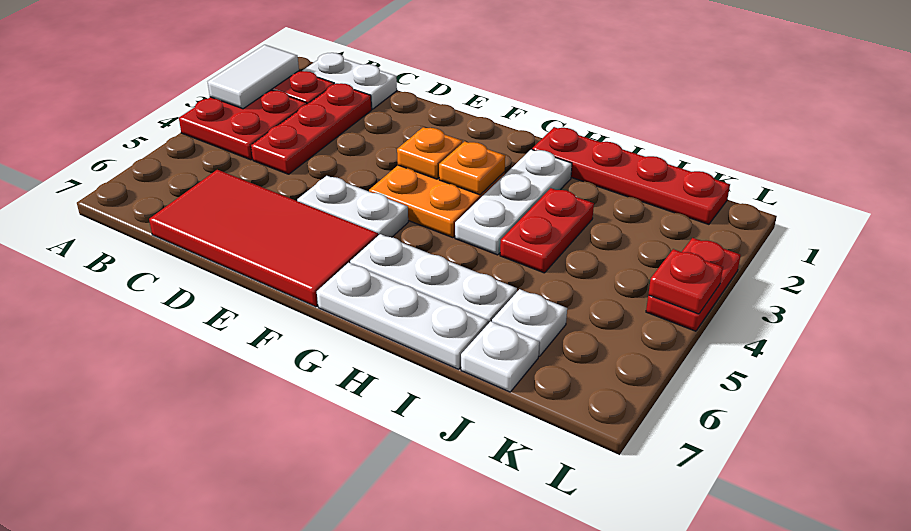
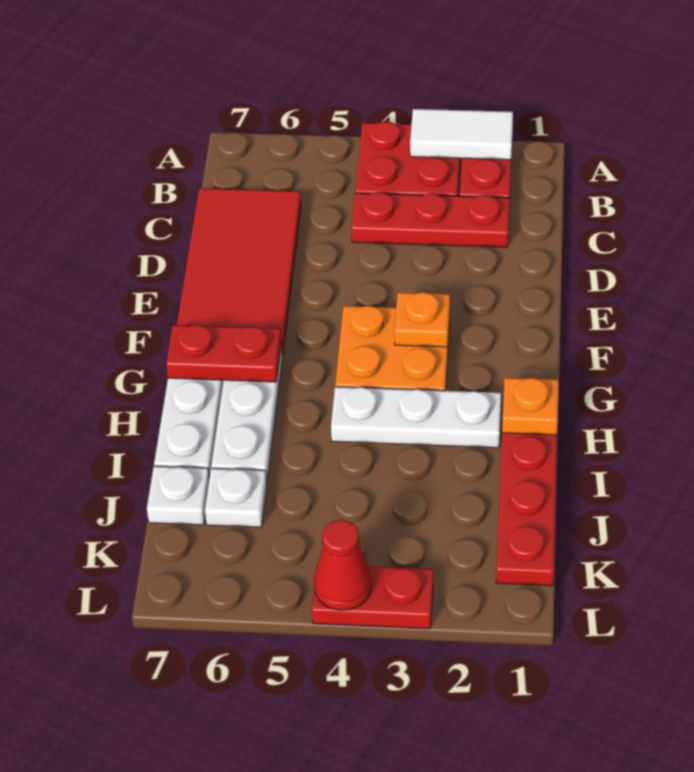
white 1x2 plate [302,53,397,109] -> none
white 1x2 plate [297,176,408,237] -> none
orange 1x1 plate [439,141,505,195] -> orange 1x1 plate moved to [502,378,559,435]
red 1x2 plate [500,188,594,273] -> red 1x2 plate moved to [166,325,281,382]
red 1x1 plate [648,249,723,314] -> red 1x1 cone [314,520,372,610]

